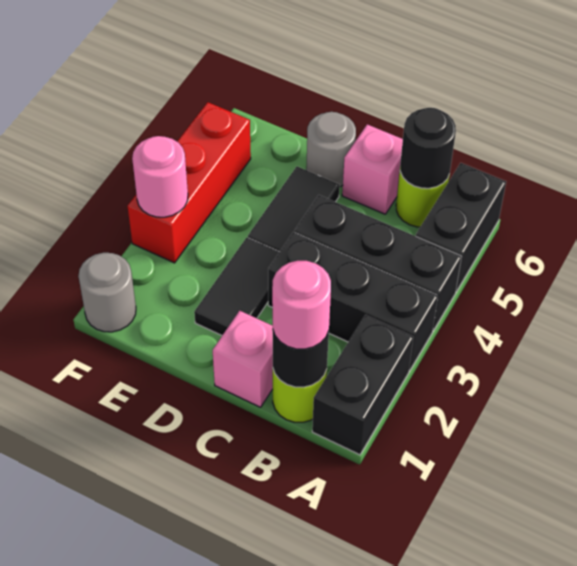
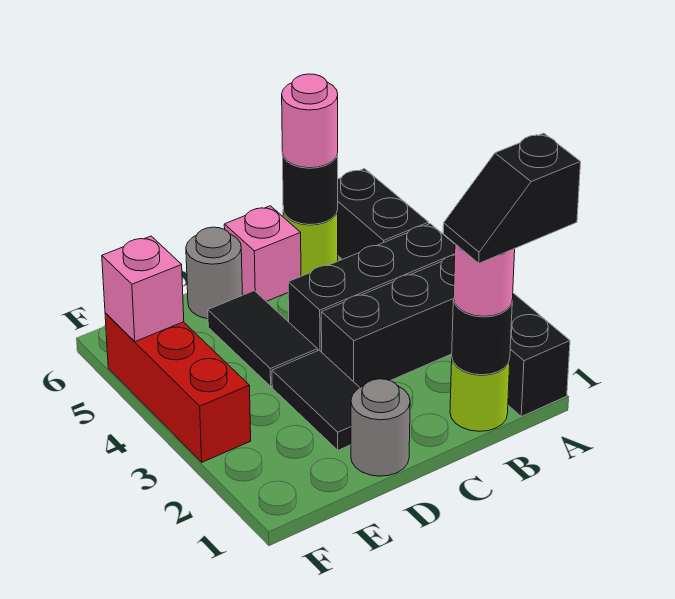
none -> black 1x2 slope [443,133,581,263]
pink 1x1 brick [213,311,273,407] -> pink 1x1 brick moved to [102,236,184,341]
grey 1x1 round brick [78,253,136,332] -> grey 1x1 round brick moved to [351,379,410,476]
pink 1x1 round brick [132,136,188,217] -> pink 1x1 round brick moved to [282,74,338,168]

